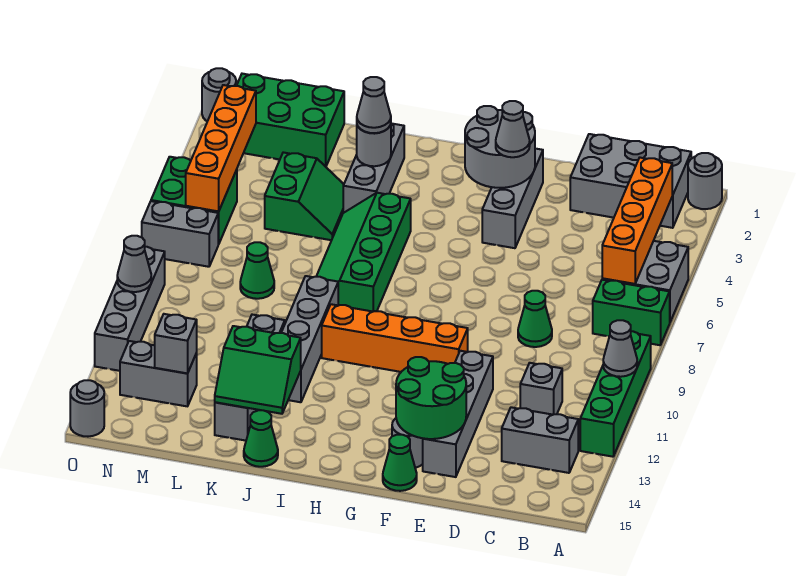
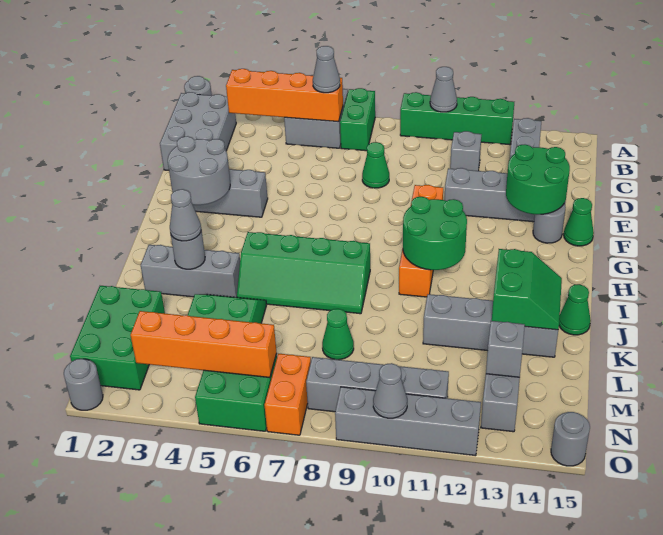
grey 1x1 cone [496,101,530,157] -> grey 1x1 cone moved to [313,46,340,93]
none -> green 2x2 round brick [403,197,467,270]
grey 1x4 brick [281,276,338,402] -> grey 1x4 brick moved to [306,357,449,412]
grey 1x2 brick [142,201,218,267] -> orange 1x2 brick [265,354,311,435]

